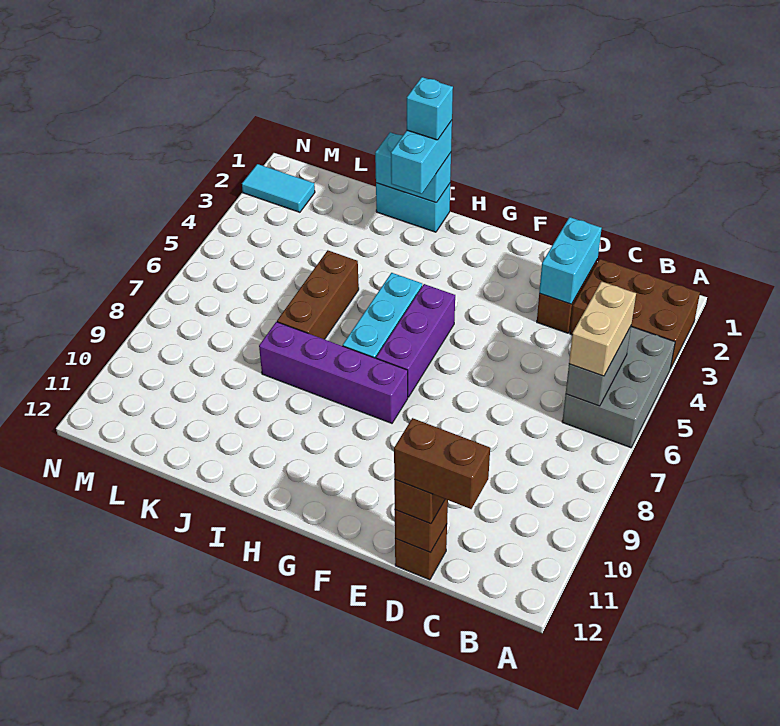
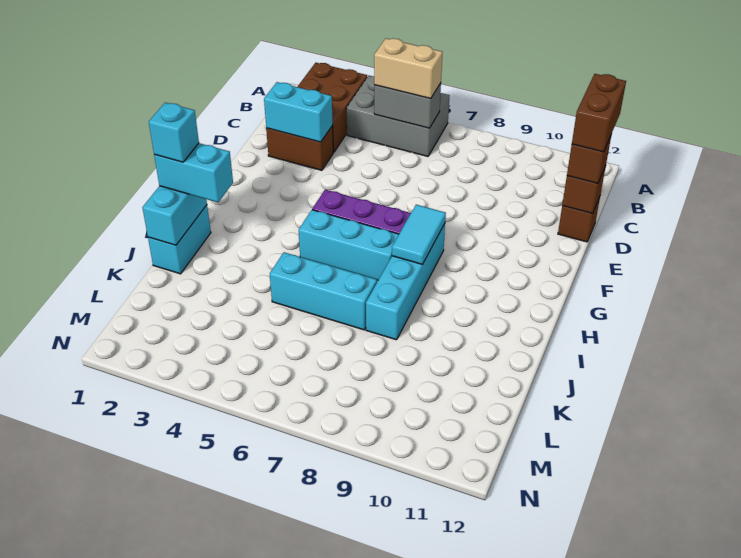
purple 1x4 brick [259,322,408,423] -> cyan 1x4 brick [366,224,445,340]
brown 1x3 brick [277,250,359,339] -> cyan 1x3 brick [270,252,377,330]
cyan 1x2 tile [242,164,315,212] -> cyan 1x2 tile moved to [392,205,446,264]

